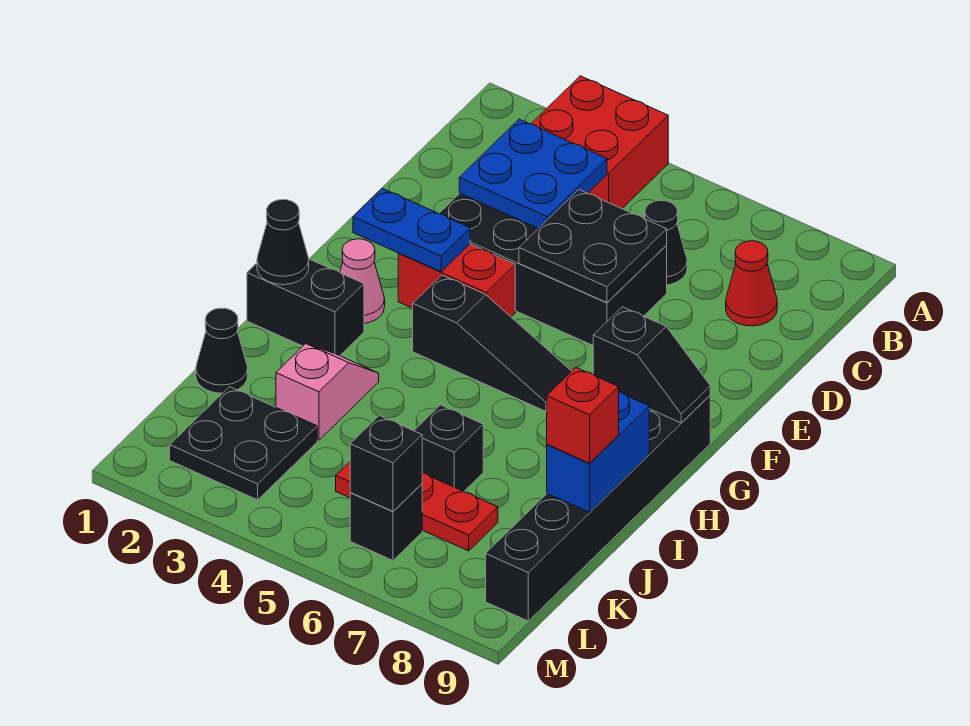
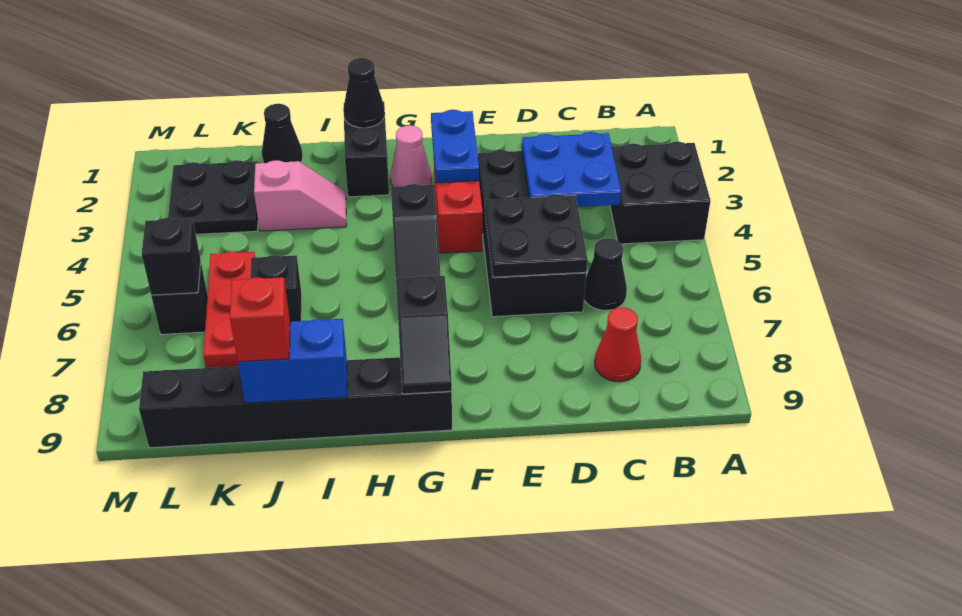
red 2x2 brick [531,76,668,209] -> black 2x2 brick [610,142,710,244]

